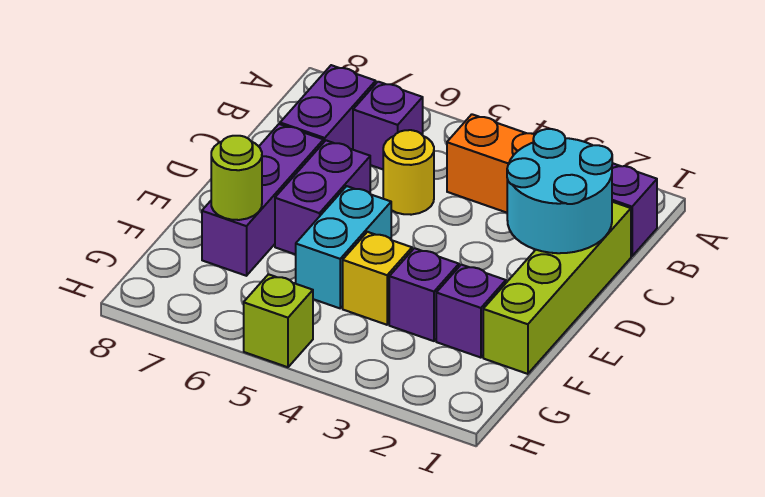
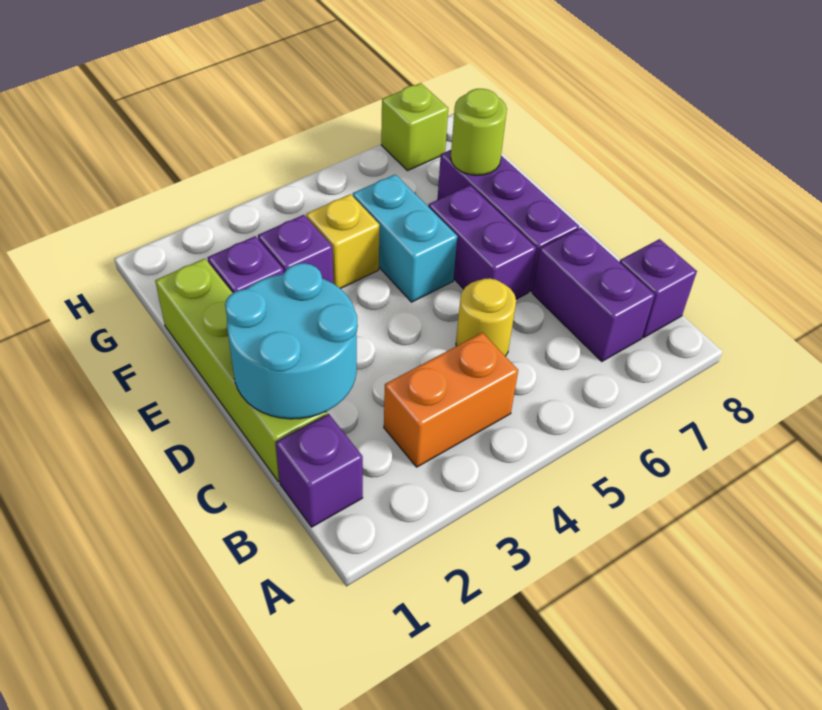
purple 1x1 brick [353,82,423,169] -> purple 1x1 brick moved to [620,239,697,338]
lime 1x1 brick [244,274,313,367] -> lime 1x1 brick moved to [381,83,448,171]

